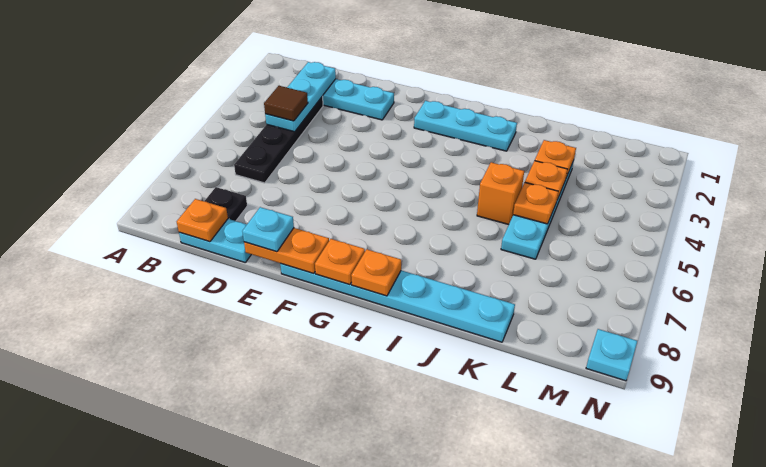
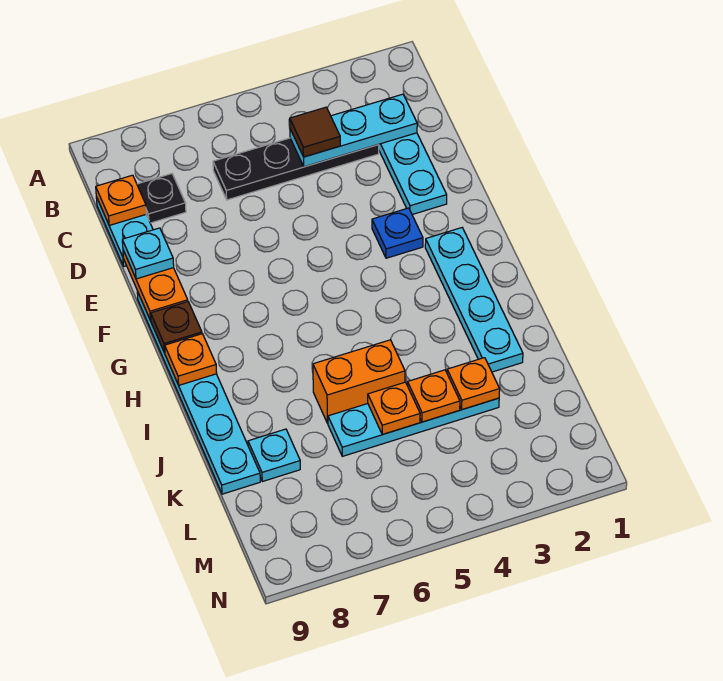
none -> blue 1x1 plate [372,208,423,258]
cyan 1x3 plate [414,101,517,151] -> cyan 1x4 plate [425,228,523,372]
orange 1x1 plate [315,239,365,285] -> brown 1x1 plate [151,302,202,353]
orange 1x1 brick [477,162,524,225] -> orange 1x2 brick [313,340,405,423]
cyan 1x1 plate [586,329,637,381] -> cyan 1x1 plate moved to [248,429,300,482]

